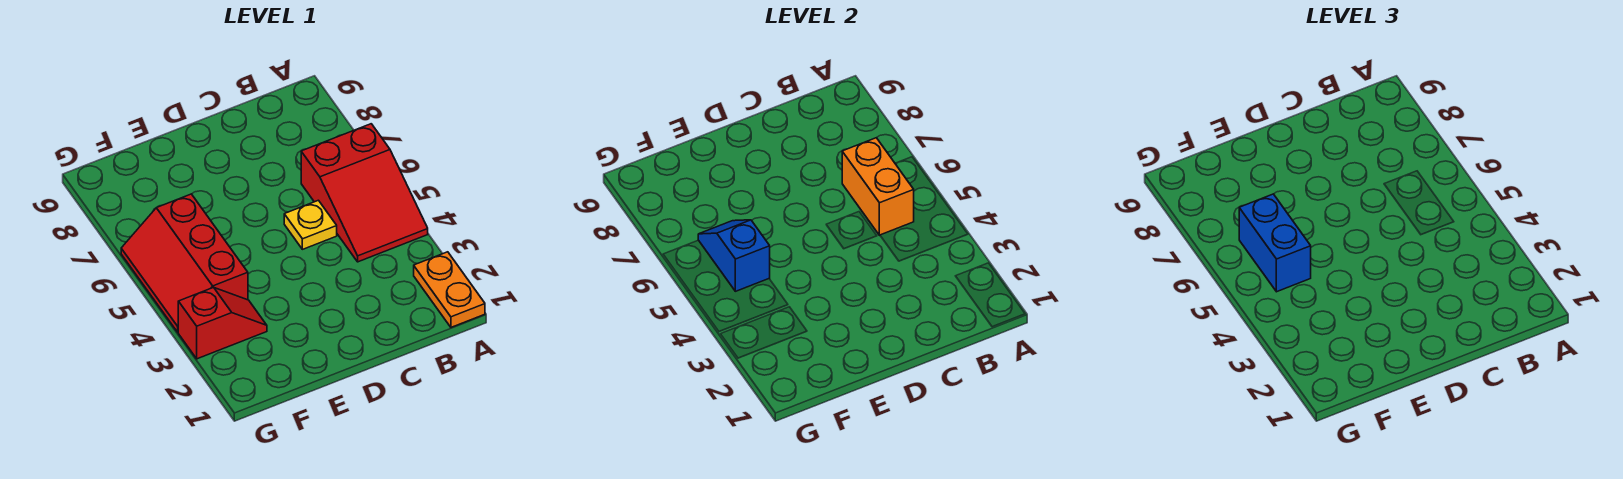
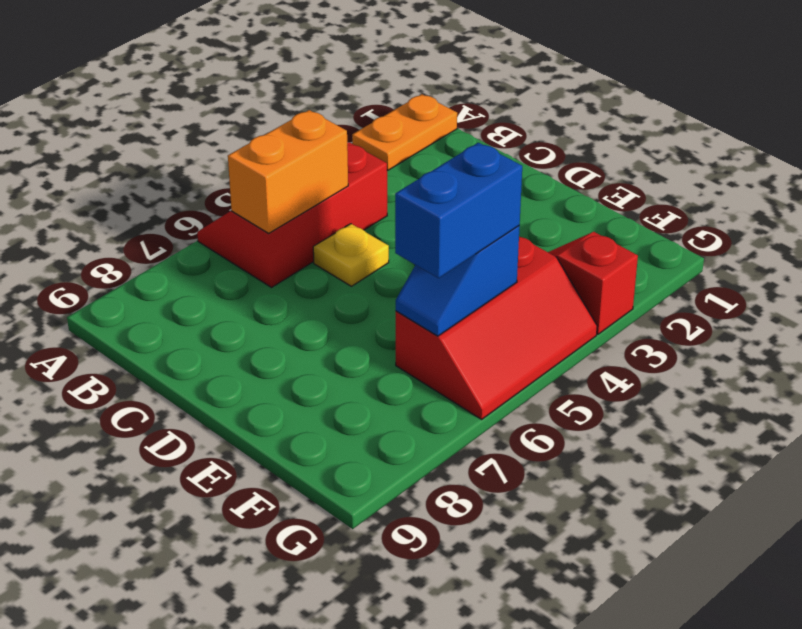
red 2x3 slope [301,124,428,262] -> red 2x3 slope turned to [197,142,387,287]

